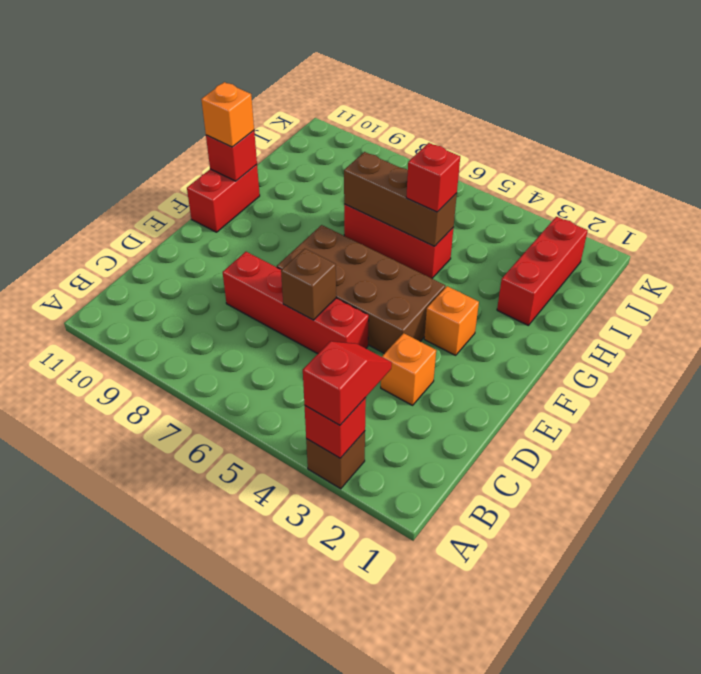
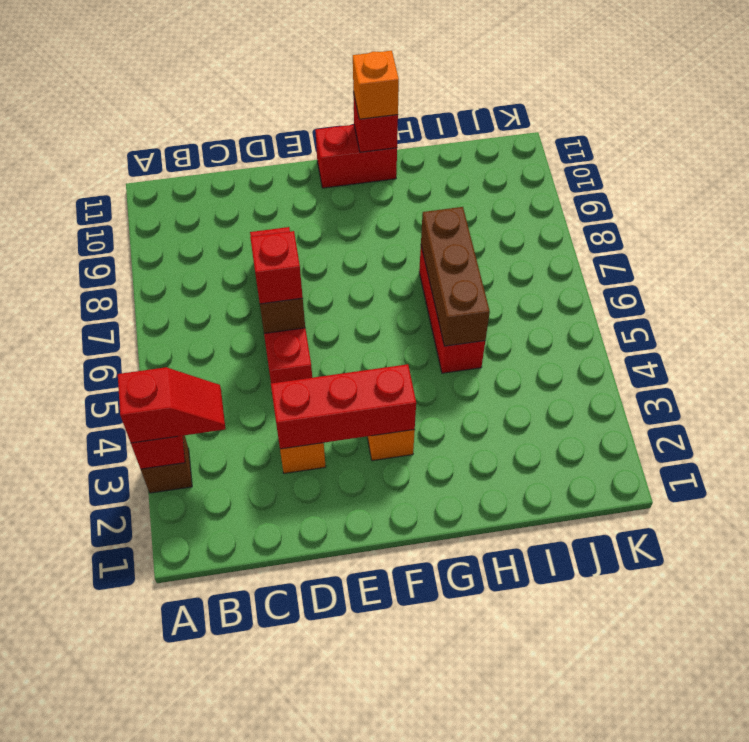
brown 2x4 brick [277,225,445,354] -> none
red 1x3 brick [497,217,588,325] -> red 1x3 brick moved to [271,364,416,449]
red 1x1 brick [406,143,460,212] -> red 1x1 brick moved to [250,231,303,304]

